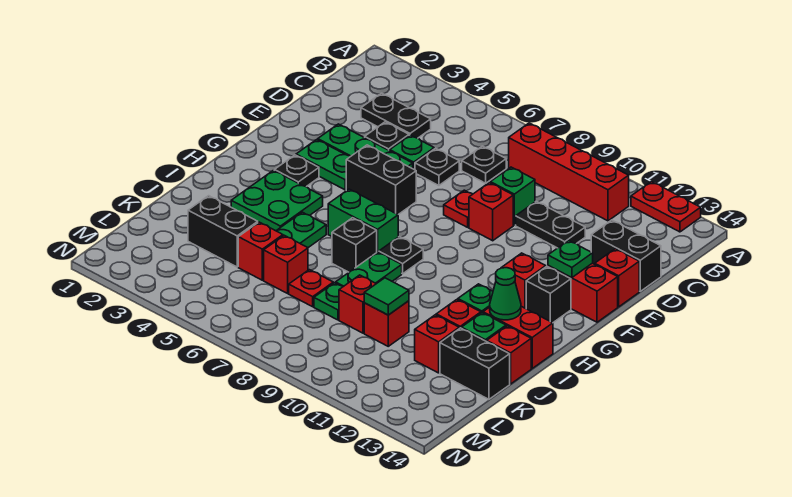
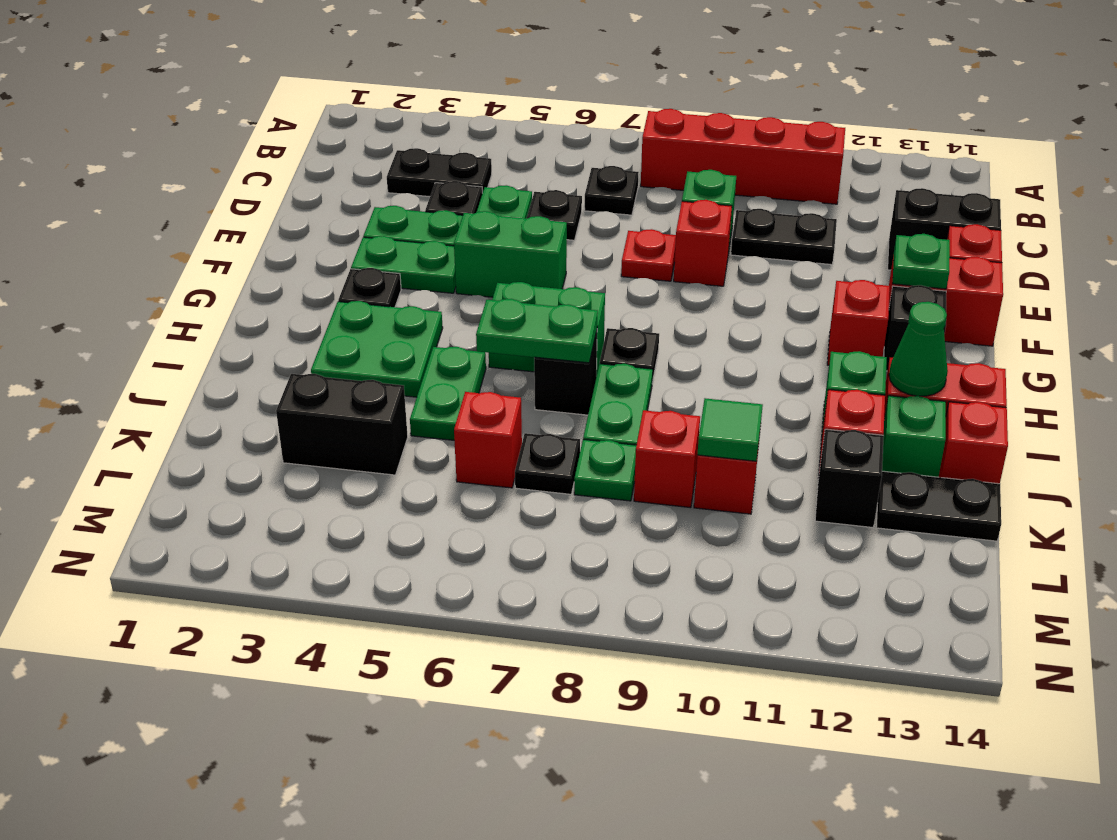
red 1x2 plate [631,182,701,232] -> none
black 1x2 brick [346,145,416,215] -> green 1x2 brick [454,211,567,297]
none -> green 1x2 plate [476,299,598,363]
red 1x1 brick [238,222,283,280] -> none
red 1x1 plate [289,270,333,307] -> black 1x1 plate [515,433,580,494]
red 1x1 brick [415,315,459,373] -> black 1x1 brick [815,429,884,528]
black 1x2 brick [440,328,510,399] -> black 1x2 plate [876,471,1001,541]

